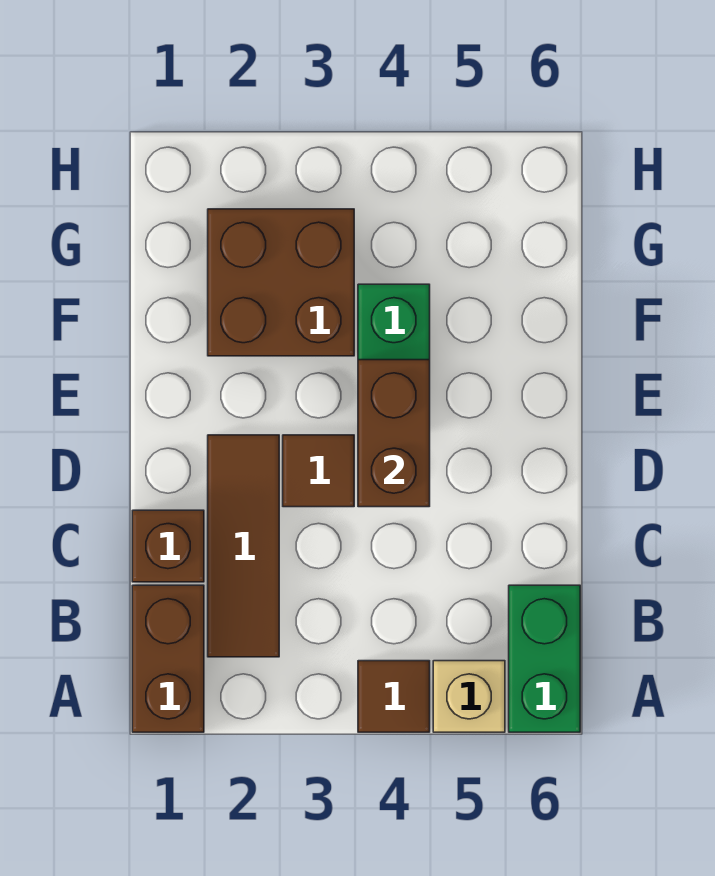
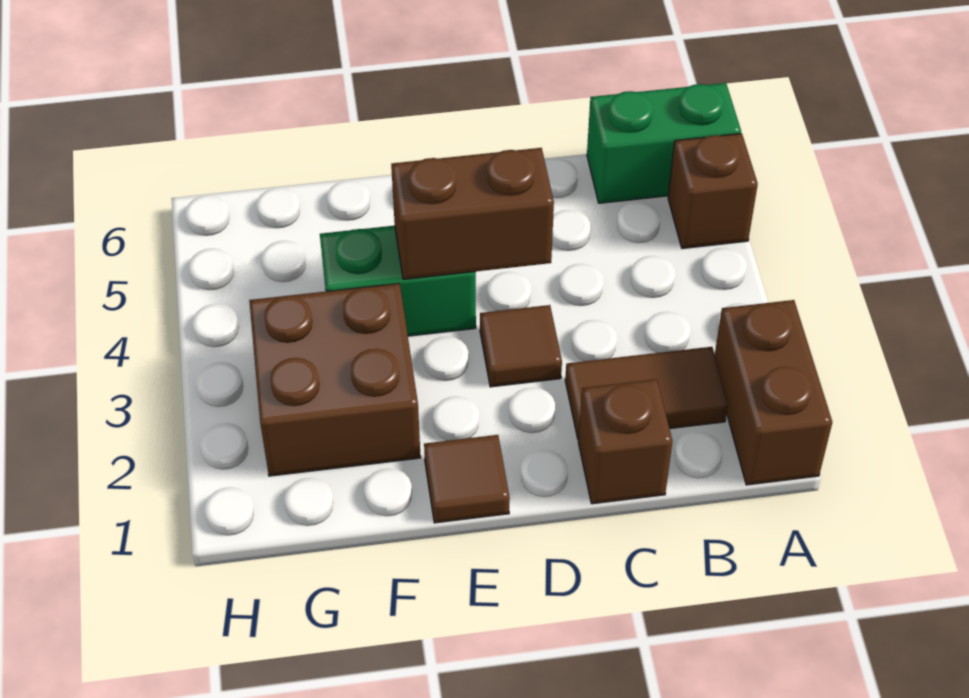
brown 1x2 brick [132,585,204,732] -> brown 1x2 brick turned to [715,300,832,485]
brown 1x1 tile [358,661,430,732] -> brown 1x1 tile moved to [424,435,510,523]
tan 1x1 brick [433,661,505,732] -> brown 1x1 brick [668,133,758,249]
brown 1x3 tile [208,435,279,657] -> brown 1x2 tile [565,347,728,439]

